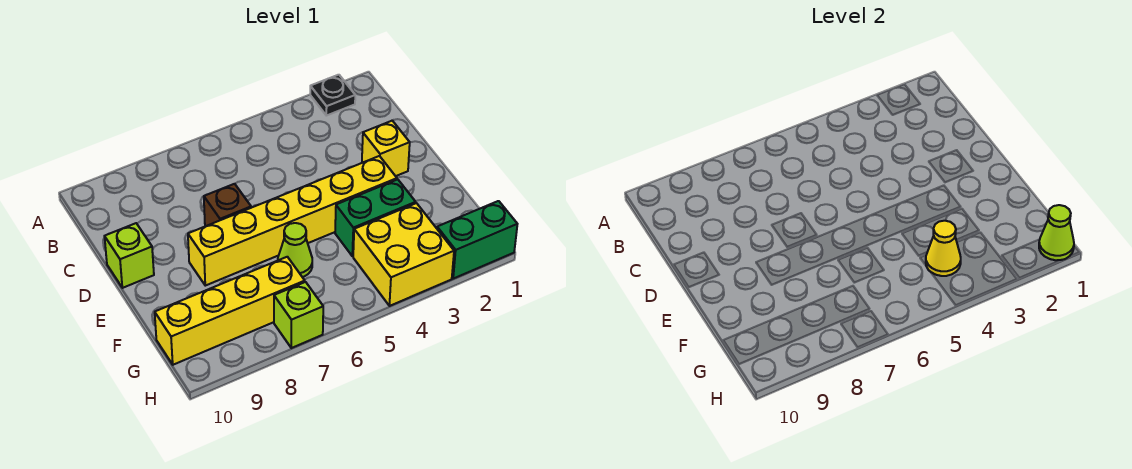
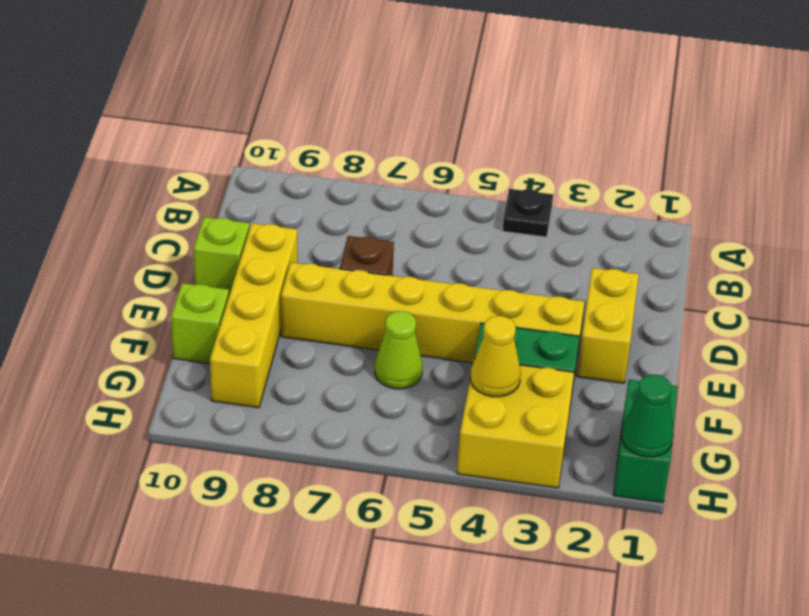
black 1x1 plate [310,75,355,116] -> black 1x1 plate moved to [503,189,553,237]
yellow 1x1 brick [362,121,410,176] -> yellow 1x2 brick [577,268,639,383]
yellow 1x4 brick [155,257,305,365] -> yellow 1x4 brick turned to [210,223,297,408]
green 1x2 brick [437,201,517,279] -> green 1x2 brick turned to [613,380,678,503]
lime 1x1 cone [1039,205,1074,260] -> green 1x1 cone [622,375,674,457]
lime 1x1 brick [274,282,323,348] -> lime 1x1 brick moved to [171,283,229,364]

